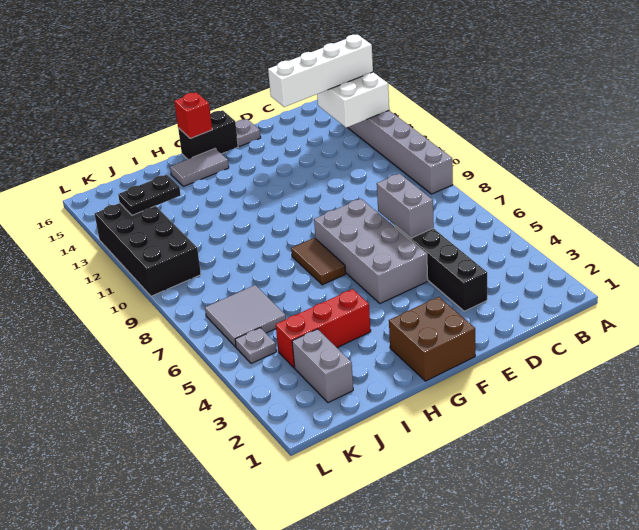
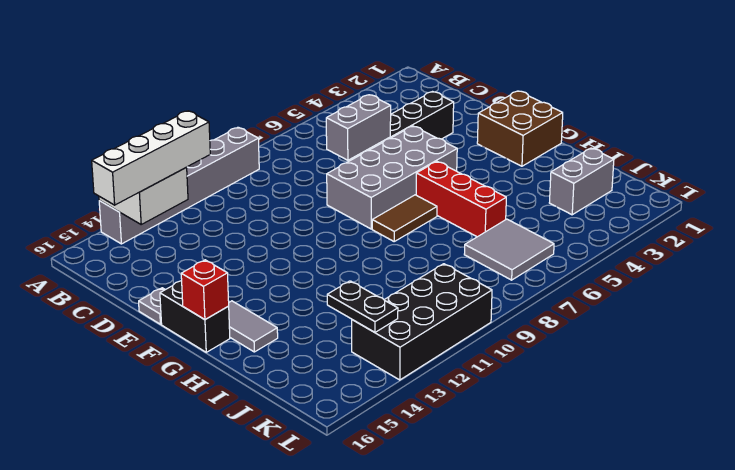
white 1x4 brick [268,35,373,107] -> white 1x4 brick turned to [92,111,210,205]
red 1x3 brick [276,289,371,368] -> red 1x3 brick moved to [416,162,506,237]
grey 1x1 plate [235,328,276,364] -> none

